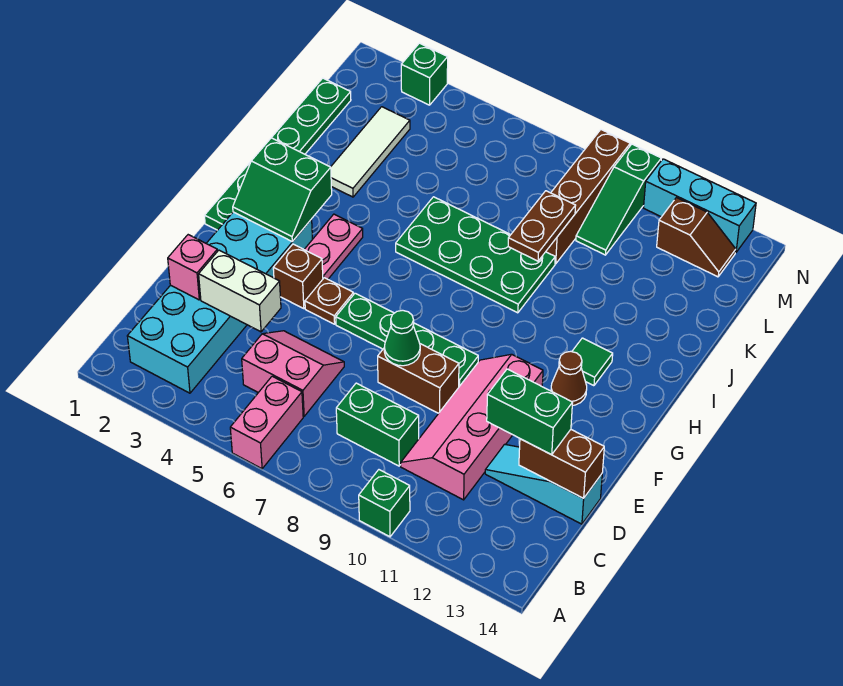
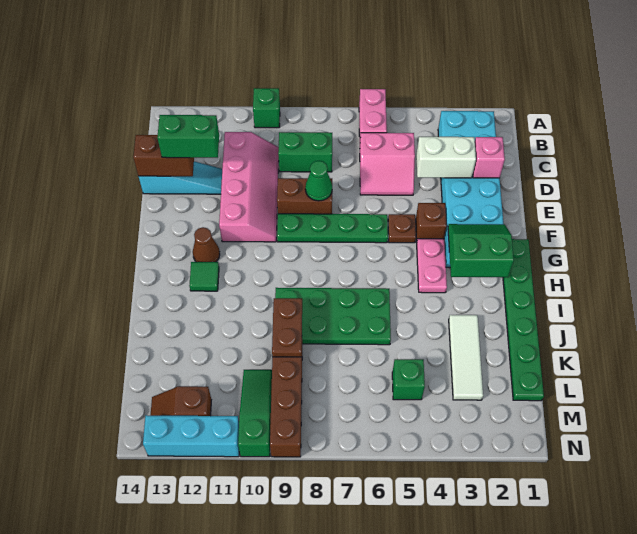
green 1x1 brick [401,43,448,105] -> green 1x1 brick moved to [392,359,425,400]

